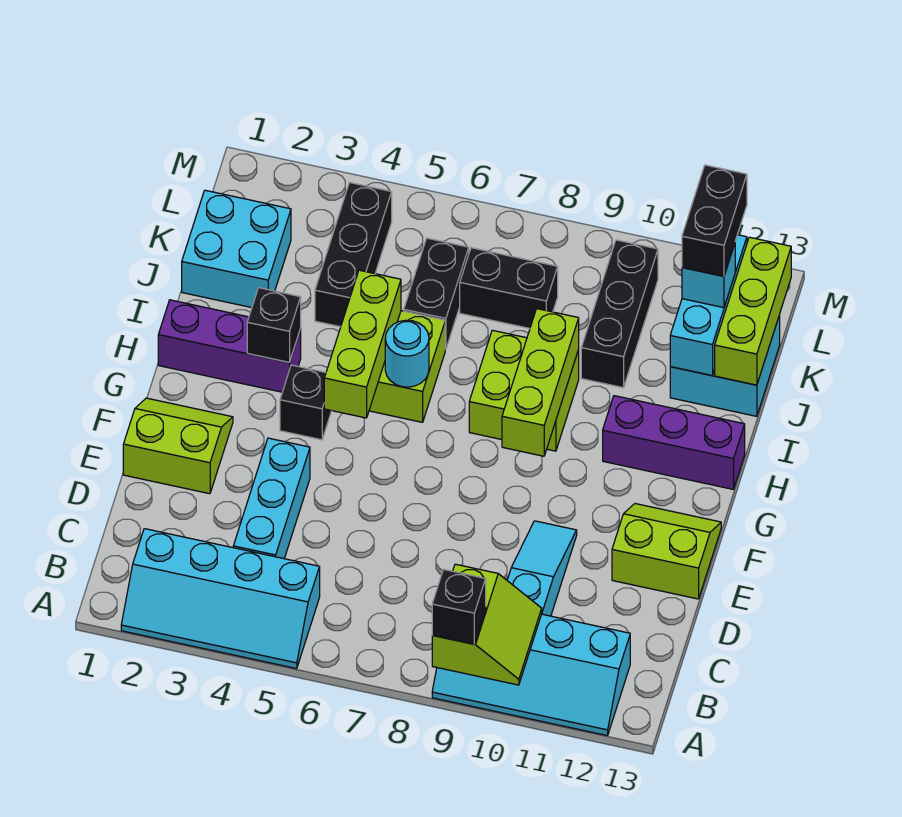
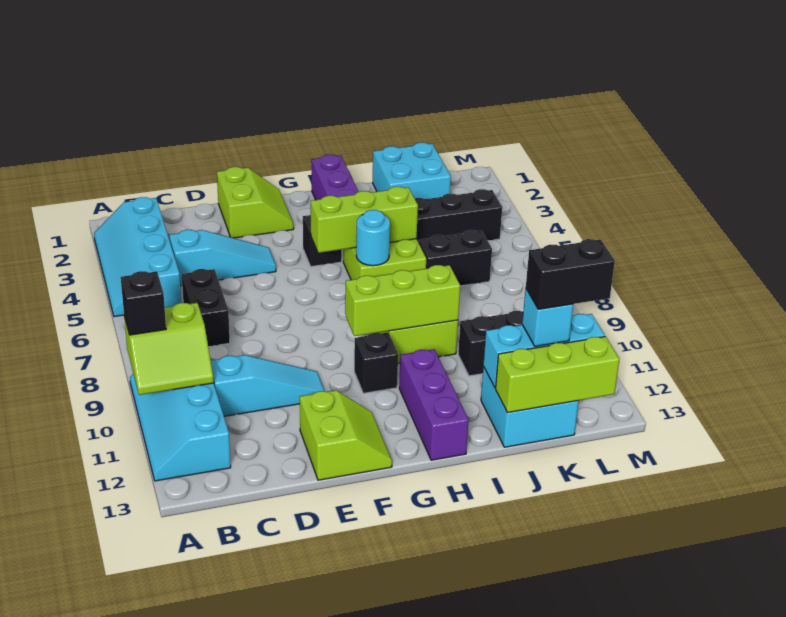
cyan 1x3 brick [233,438,310,559] -> cyan 1x3 slope [169,230,276,286]
black 1x1 brick [247,288,301,362] -> black 1x1 brick moved to [354,333,398,393]
black 1x2 brick [460,248,558,328] -> black 1x2 brick moved to [182,269,230,347]

